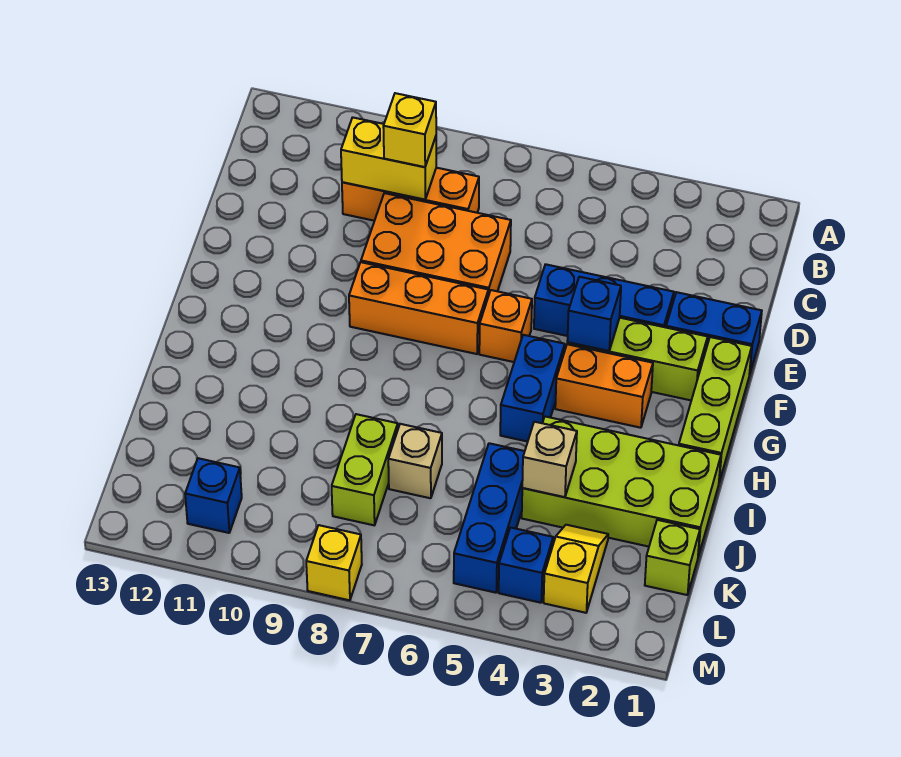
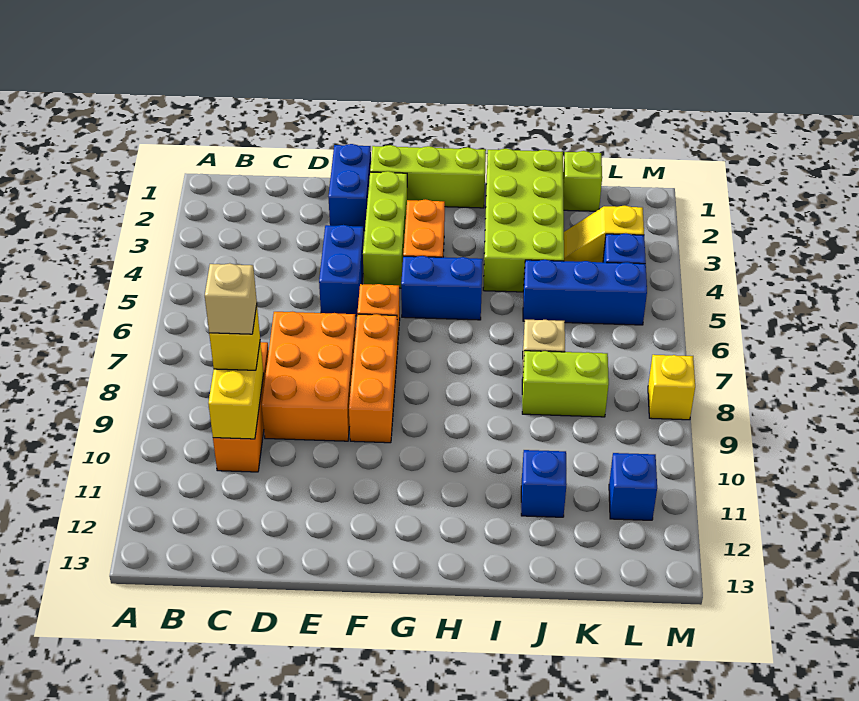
blue 1x3 brick [534,264,674,336] -> blue 1x2 brick [319,225,364,316]
blue 1x1 brick [567,277,621,351] -> blue 1x1 brick moved to [521,450,567,517]
tan 1x1 brick [522,422,577,497] -> tan 1x1 brick moved to [205,263,257,334]

